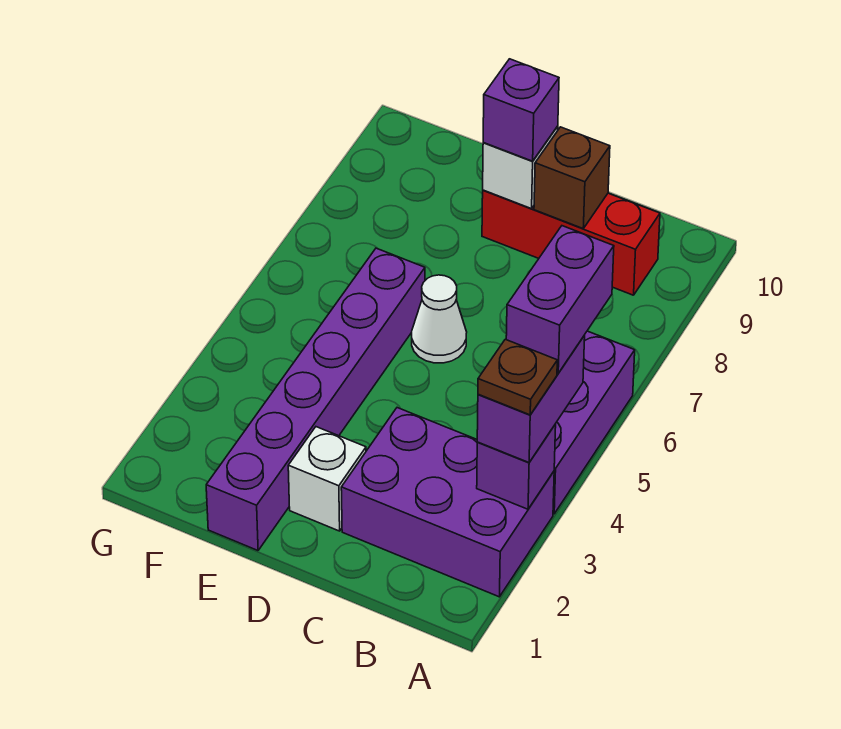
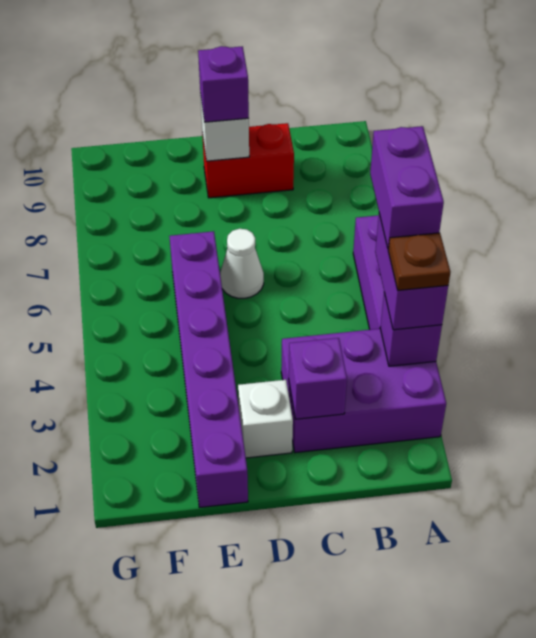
red 1x3 brick [482,190,660,295] -> red 1x2 brick [202,123,294,198]
none -> purple 1x1 brick [289,338,347,419]
brown 1x1 brick [534,127,610,228] -> none

